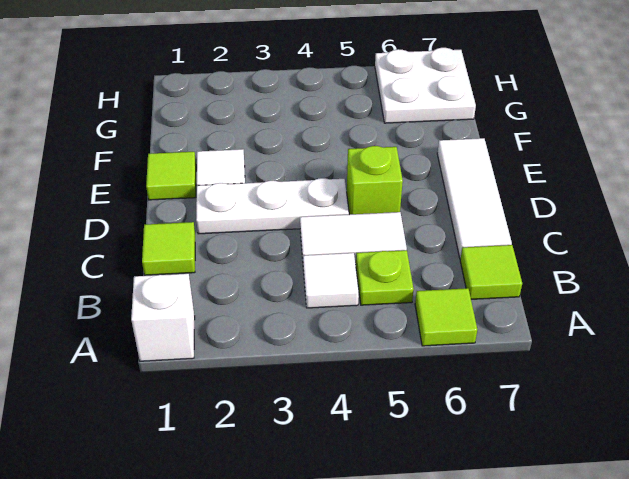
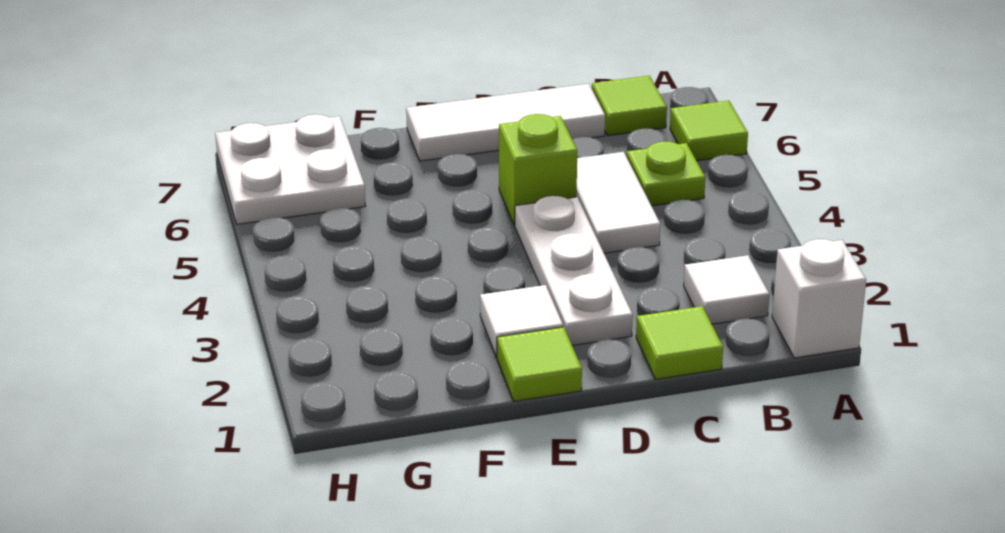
white 1x1 tile [303,253,359,308] -> white 1x1 tile moved to [684,255,769,324]

